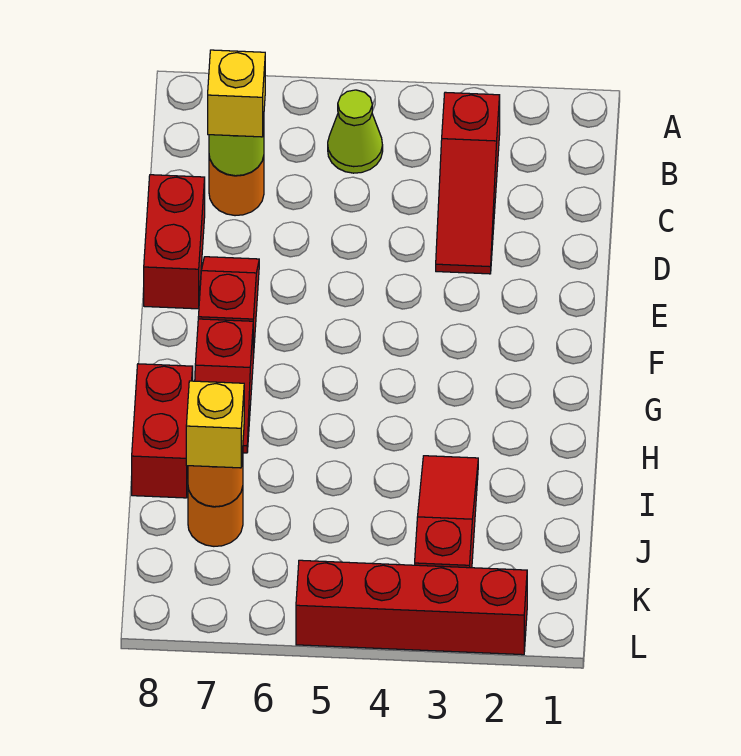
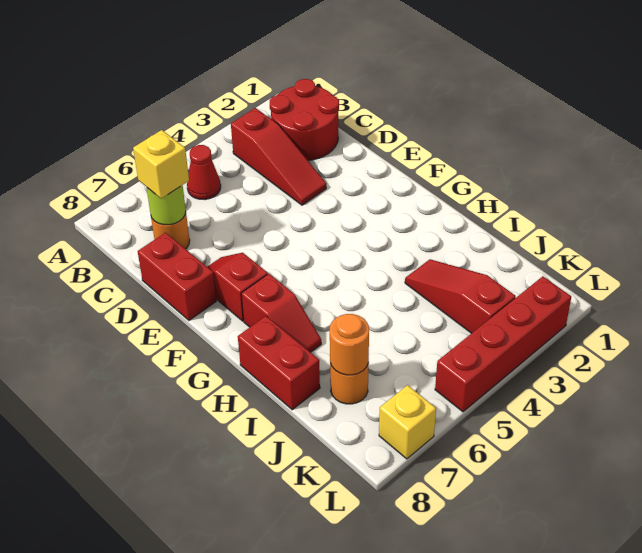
none -> red 2x2 round brick [270,79,339,160]
lime 1x1 cone [328,90,383,173] -> red 1x1 cone [187,145,221,200]
yellow 1x1 brick [186,381,244,468] -> yellow 1x1 brick moved to [379,385,436,459]

